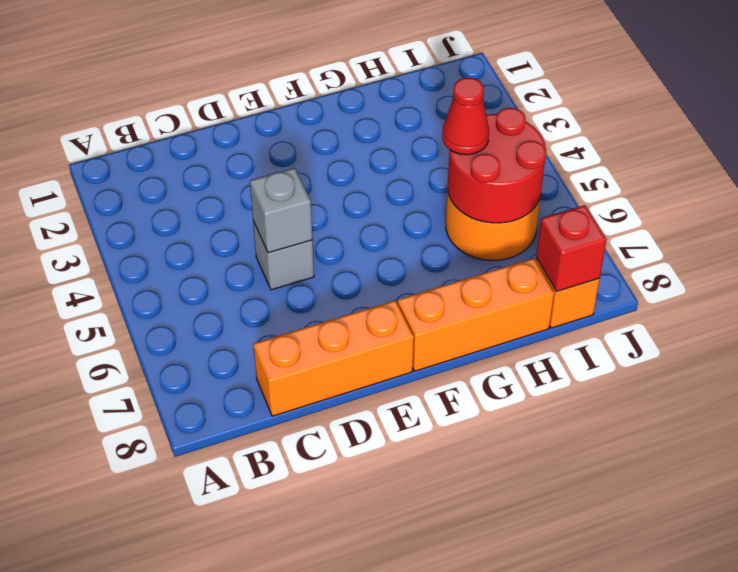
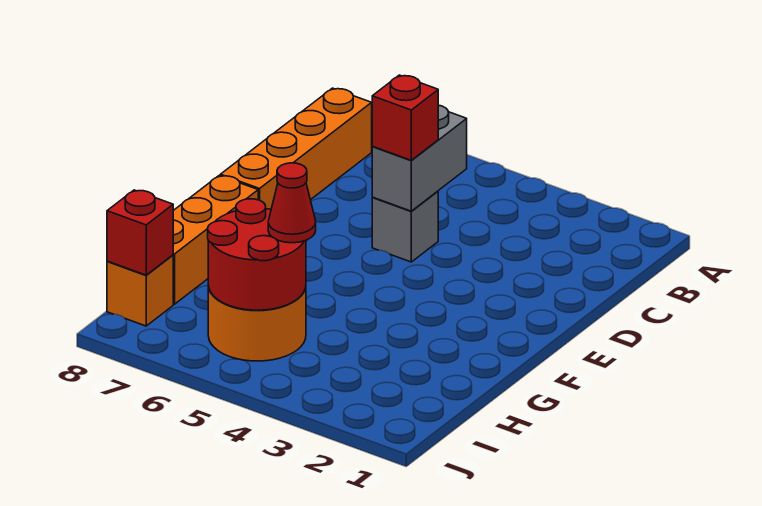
orange 1x3 brick [253,300,414,416] -> orange 1x4 brick [220,88,372,209]
grey 1x1 brick [250,168,312,253] -> grey 1x2 brick [372,105,467,211]
none -> red 1x1 brick [372,75,438,160]

